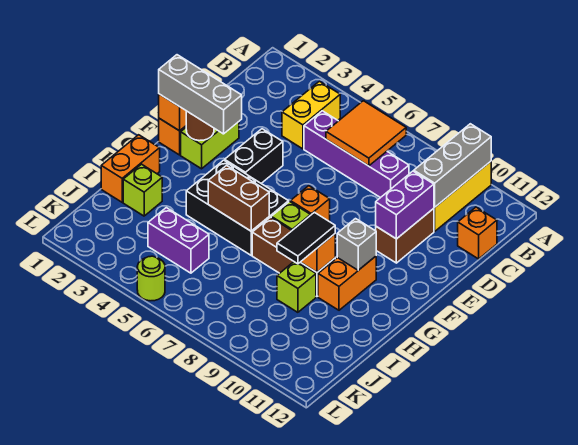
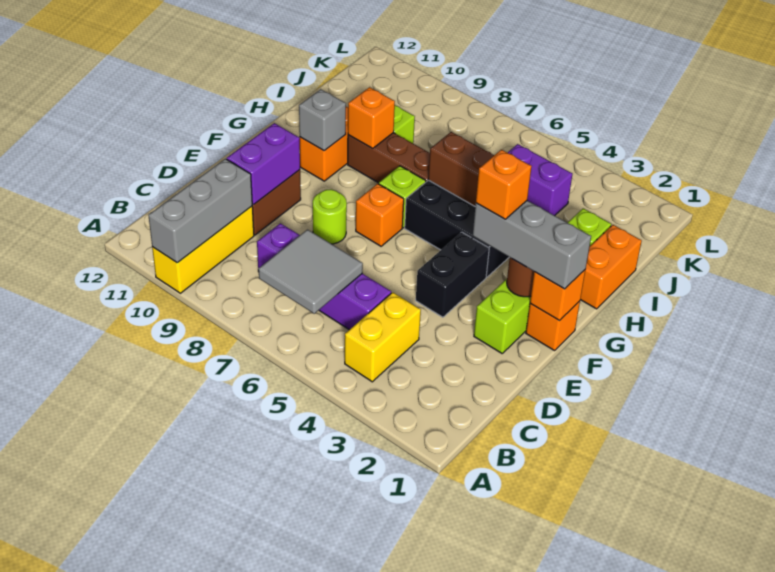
orange 2x2 tile [326,101,406,166] -> grey 2x2 tile [259,230,363,314]
orange 1x1 brick [458,207,497,259] -> orange 1x1 brick moved to [476,150,532,219]
black 1x2 tile [277,212,335,264] -> none
lime 1x1 round brick [137,256,165,301] -> lime 1x1 round brick moved to [313,189,347,244]

